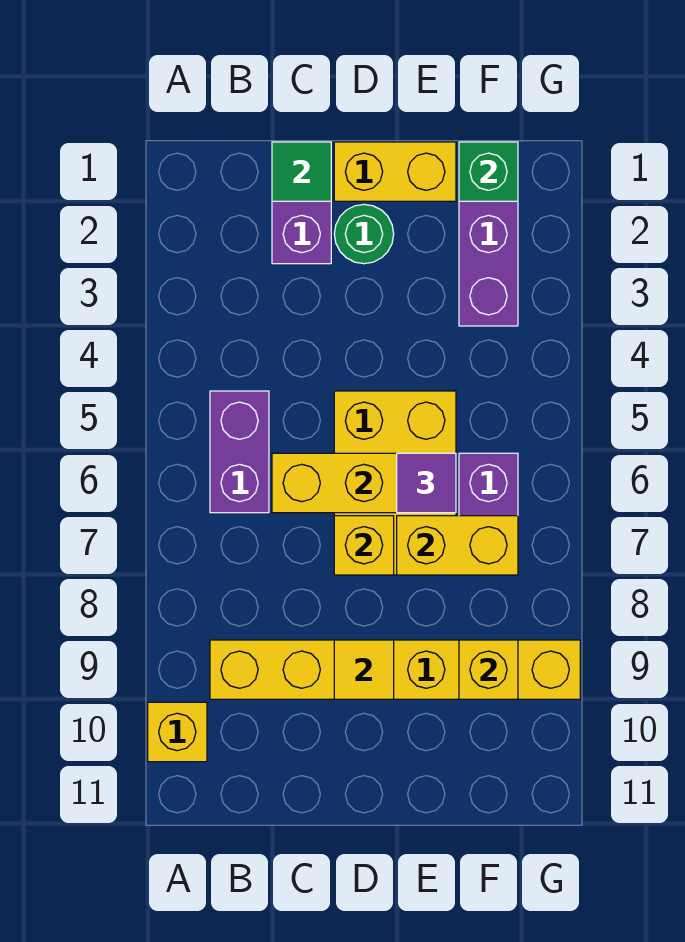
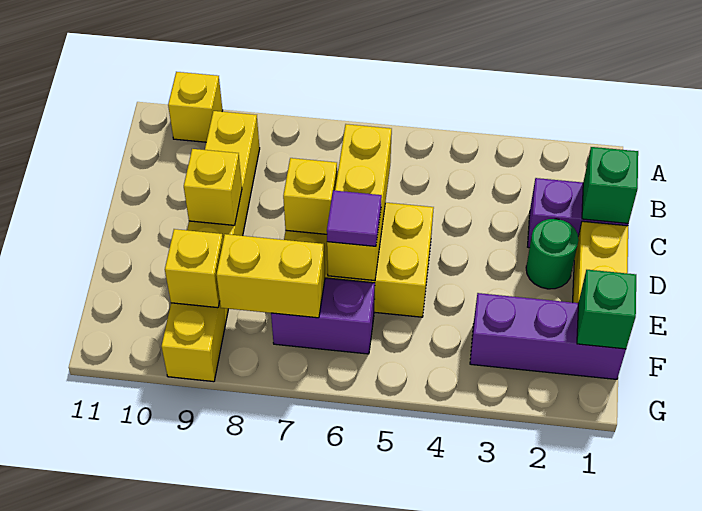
purple 1x2 brick [210,391,269,513] -> none
green 1x1 tile [272,142,331,201] -> green 1x1 brick [582,147,638,223]
yellow 1x1 tile [334,640,394,699] -> yellow 1x1 brick [184,149,242,225]
yellow 1x2 brick [397,516,518,575] -> yellow 1x2 brick turned to [216,234,325,318]

